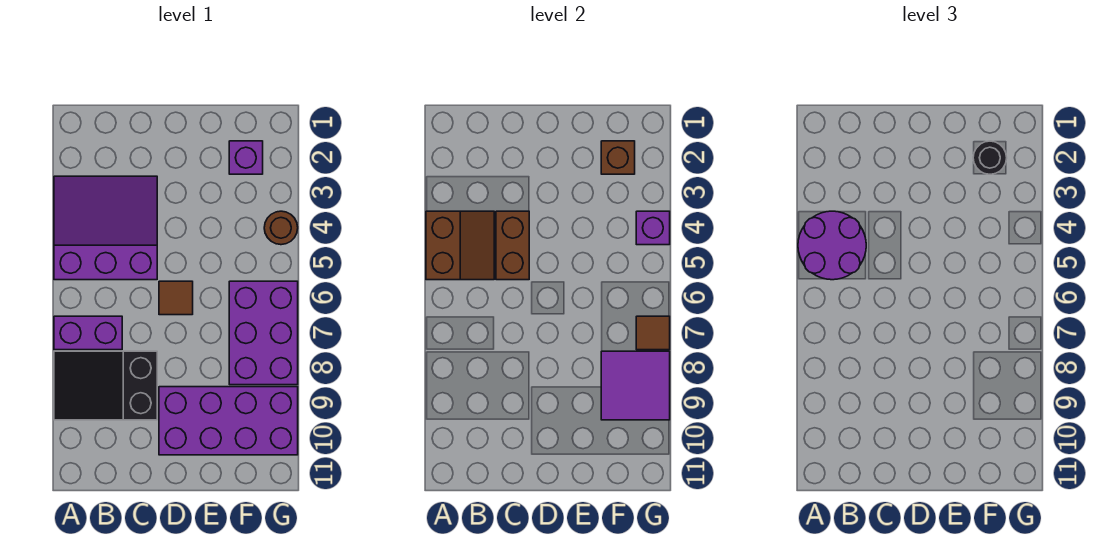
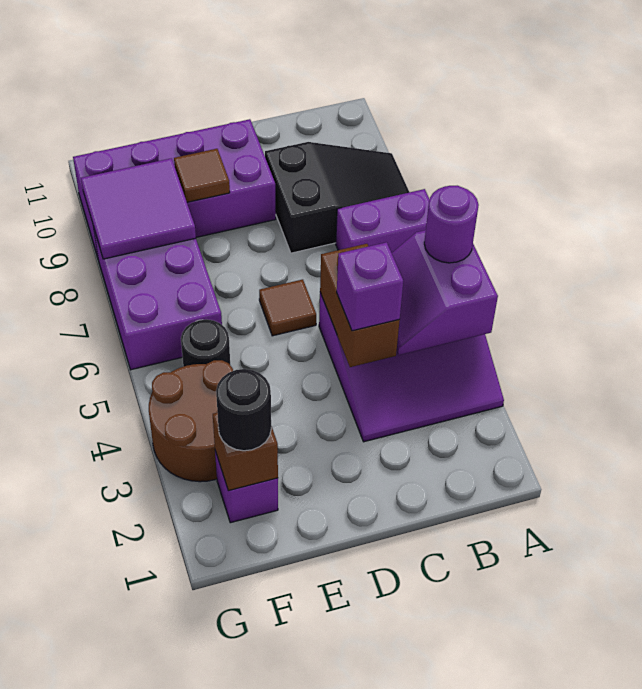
brown 2x2 slope [426,211,494,280] -> purple 2x2 slope [392,230,498,355]
purple 2x2 round brick [798,211,866,280] -> purple 1x1 round brick [424,186,479,263]
none -> black 1x1 round brick [181,319,230,367]
brown 1x1 round brick [264,211,298,245] -> brown 2x2 round brick [149,360,233,482]
purple 1x1 brick [636,211,670,245] -> purple 1x1 brick moved to [337,242,403,331]
brown 1x1 tile [636,316,670,350] -> brown 1x1 tile moved to [174,149,230,202]

